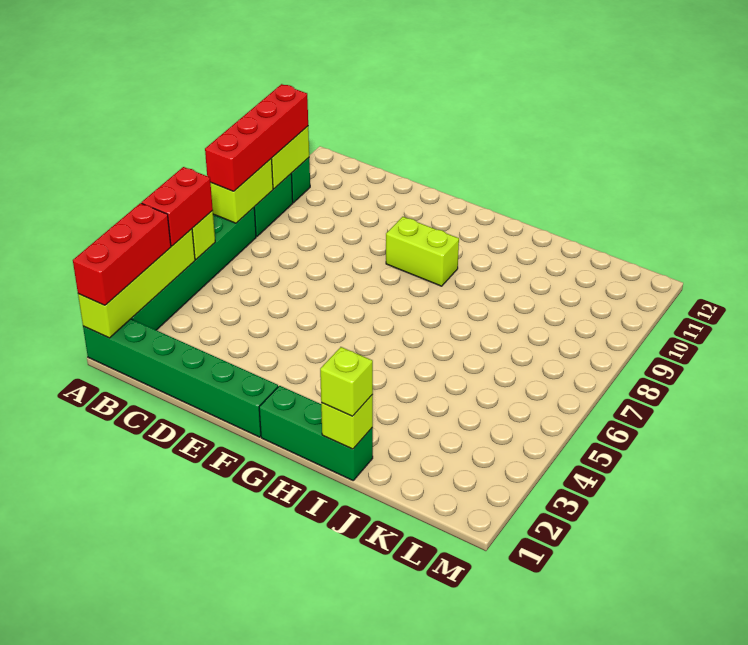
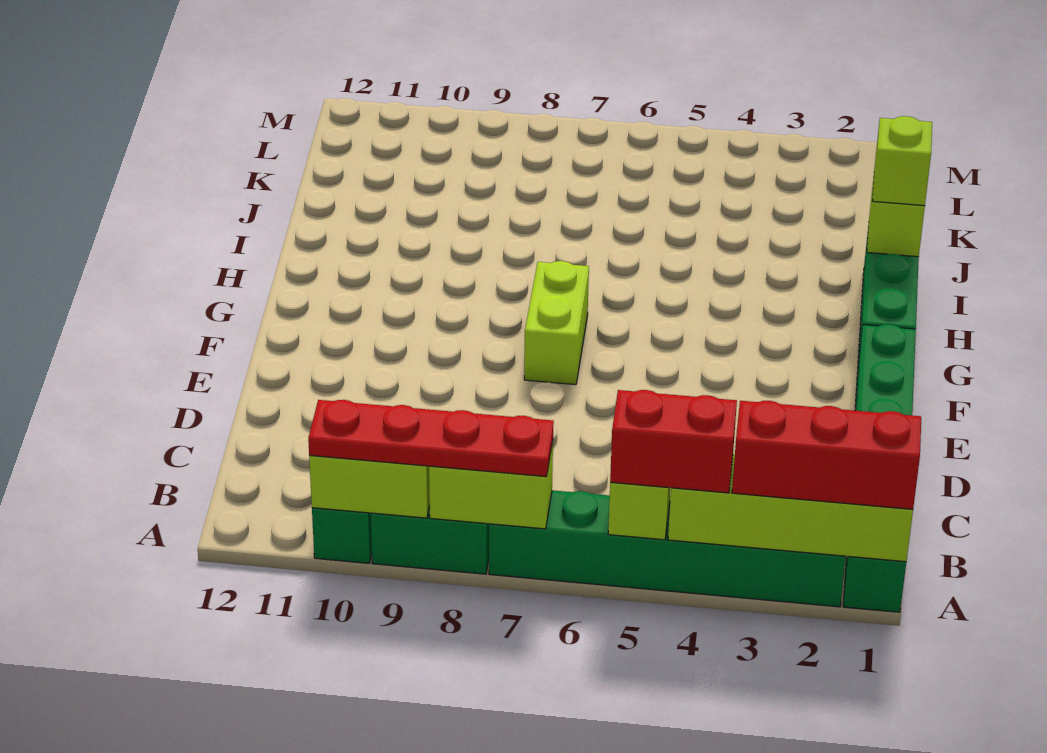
red 1x4 brick [205,84,308,191] -> red 1x4 plate [308,400,554,477]
lime 1x2 brick [386,217,459,286] -> lime 1x2 brick moved to [524,261,589,385]

